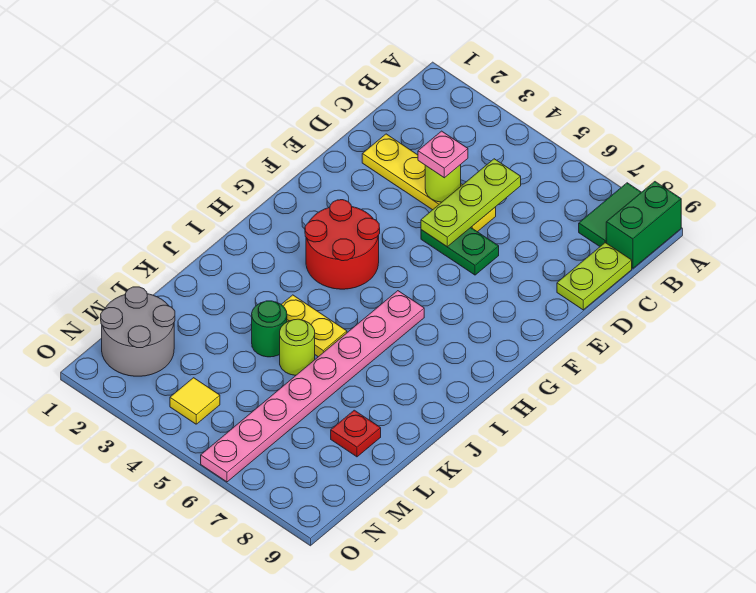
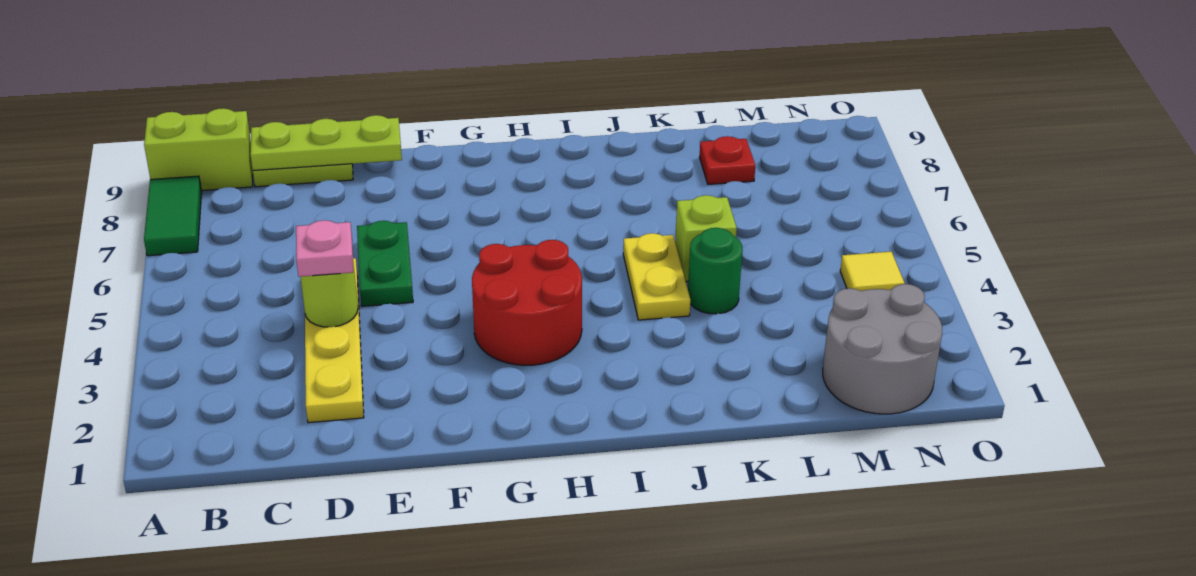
green 1x2 tile [579,183,641,246] -> green 1x2 tile turned to [144,176,202,256]
green 1x2 brick [606,182,681,268] -> lime 1x2 brick [144,108,253,191]
lime 1x3 plate [421,159,521,247] -> lime 1x3 plate moved to [250,115,402,170]
pink 1x8 plate [201,291,424,482] -> none
lime 1x1 round brick [280,319,315,375] -> lime 1x1 brick [675,195,737,282]

